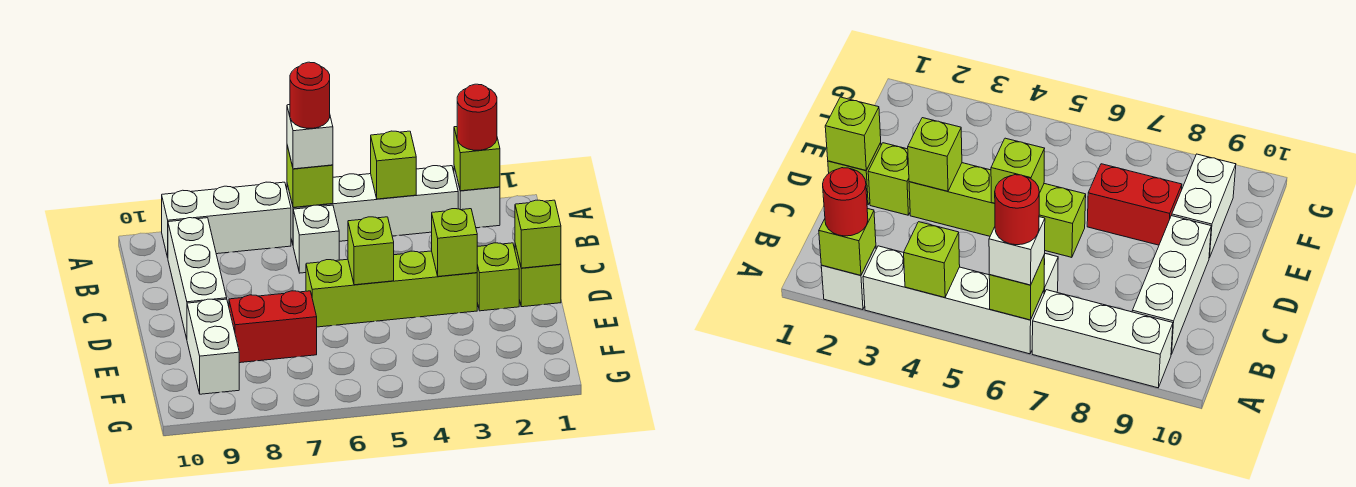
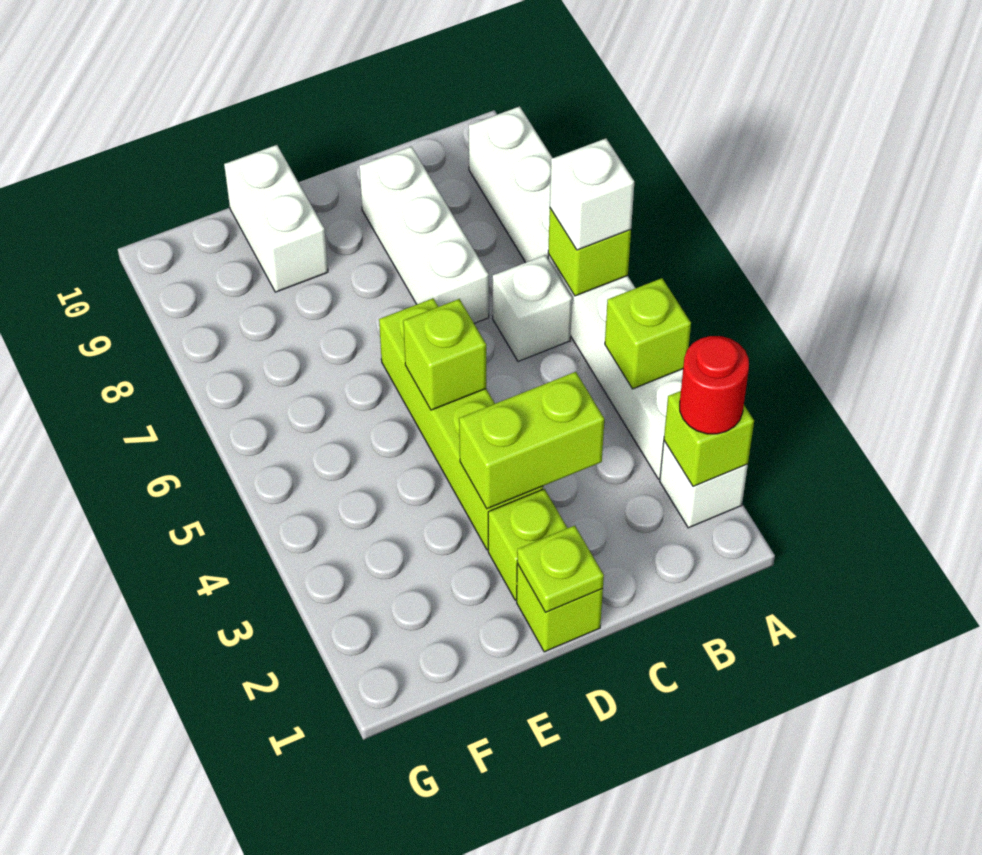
red 1x1 round brick [290,62,330,128] -> none
white 1x3 brick [168,218,227,339] -> white 1x3 brick turned to [359,146,489,323]
lime 1x1 brick [515,200,561,268] -> lime 1x1 plate [517,526,604,613]
lime 1x1 brick [432,209,477,276] -> lime 1x2 brick [459,372,604,509]
red 1x2 brick [229,291,317,363] -> none
white 1x2 brick [187,299,239,394] -> white 1x2 brick turned to [224,145,328,292]

